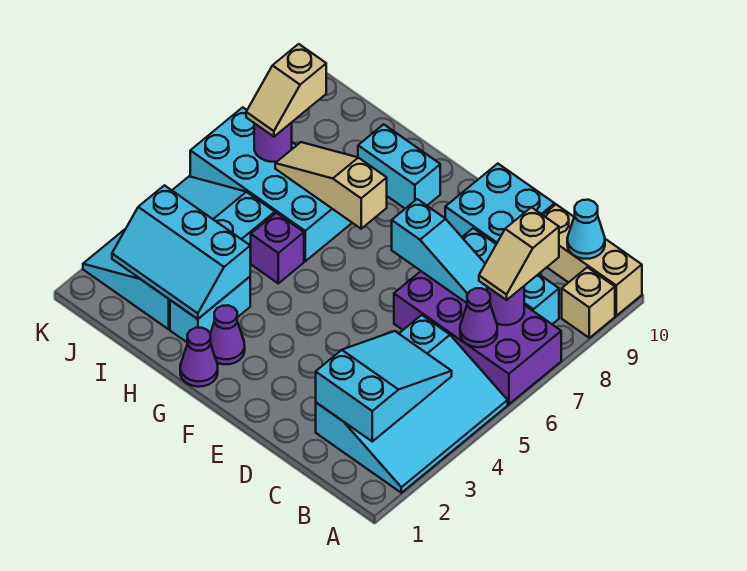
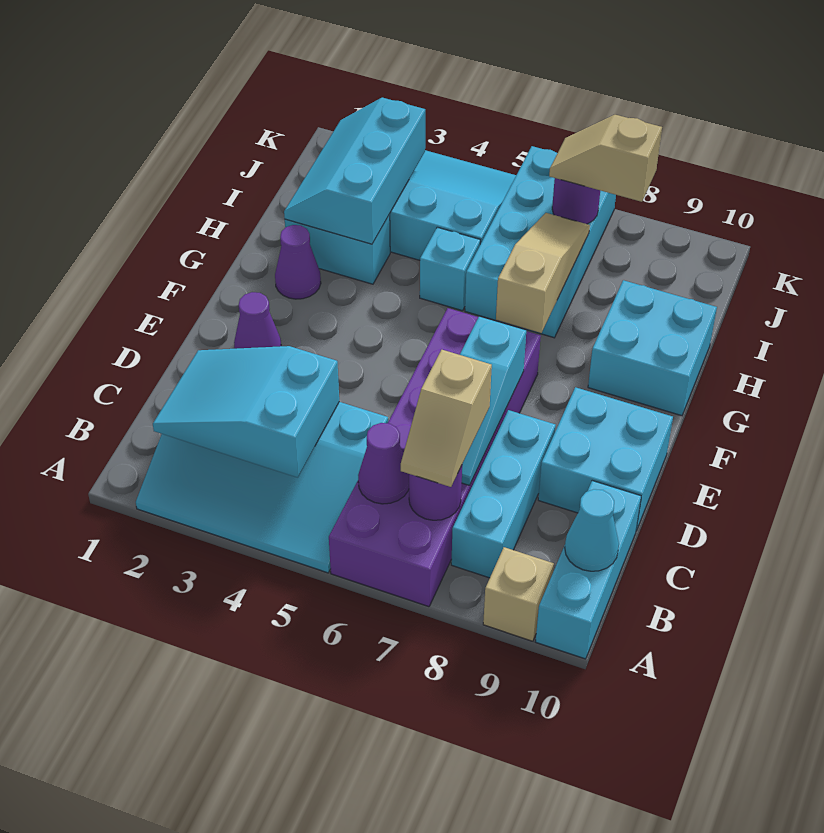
purple 2x4 brick [394,271,561,404] -> purple 2x6 brick [329,308,541,607]
tan 1x3 brick [543,205,642,316] -> cyan 1x3 brick [536,481,641,659]
cyan 2x3 slope [316,331,452,441] -> cyan 2x3 slope turned to [153,346,339,478]
tan 1x2 slope [479,207,559,300] -> tan 1x2 slope turned to [401,350,492,487]
purple 1x1 cone [180,328,218,387] -> purple 1x1 cone moved to [234,292,281,349]
cyan 1x2 brick [358,124,440,209] -> cyan 2x2 brick [588,280,717,416]
purple 1x1 brick [250,213,304,283] -> cyan 1x1 brick [420,227,480,311]

